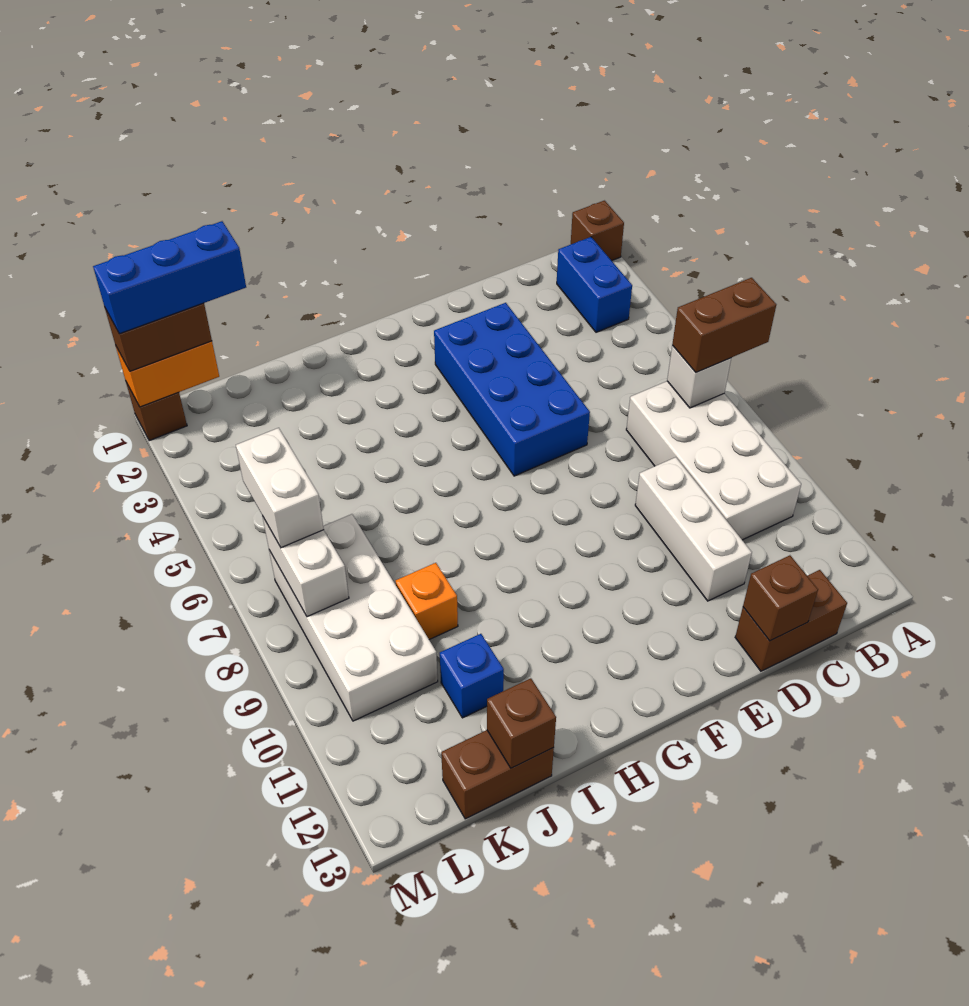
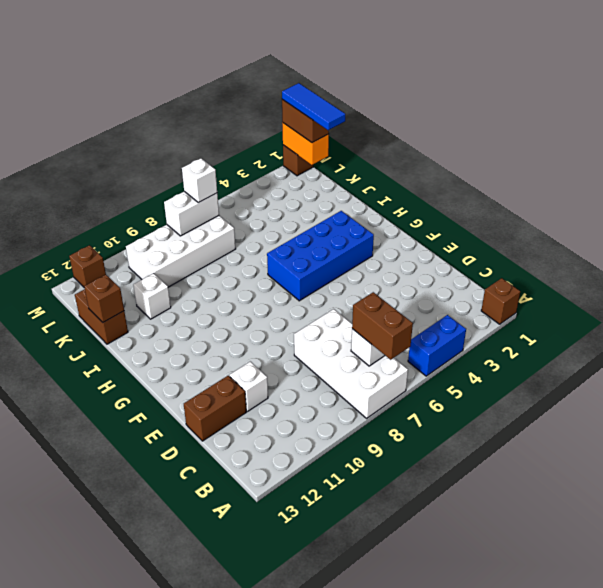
blue 1x2 brick [557,237,632,332] -> blue 1x2 brick moved to [408,315,466,376]
white 2x4 brick [626,381,801,540] -> white 2x4 brick turned to [294,309,408,418]
brown 1x2 brick [735,570,847,671] -> brown 1x2 brick turned to [184,376,246,441]
white 1x3 brick [635,457,752,601] -> white 1x1 brick [229,362,268,412]
brown 1x1 brick [743,555,818,641] -> brown 1x1 brick moved to [69,245,106,287]
blue 2x4 brick [434,303,590,476] -> blue 2x4 brick moved to [267,211,374,301]
orange 1x1 brick [396,563,458,640] -> none
blue 1x1 brick [440,634,504,718] -> white 1x1 brick [133,273,171,319]
blue 1x3 brick [93,221,246,334] -> blue 1x3 tile [282,83,345,130]
white 1x2 brick [236,428,324,548] -> white 1x1 brick [182,158,217,203]

